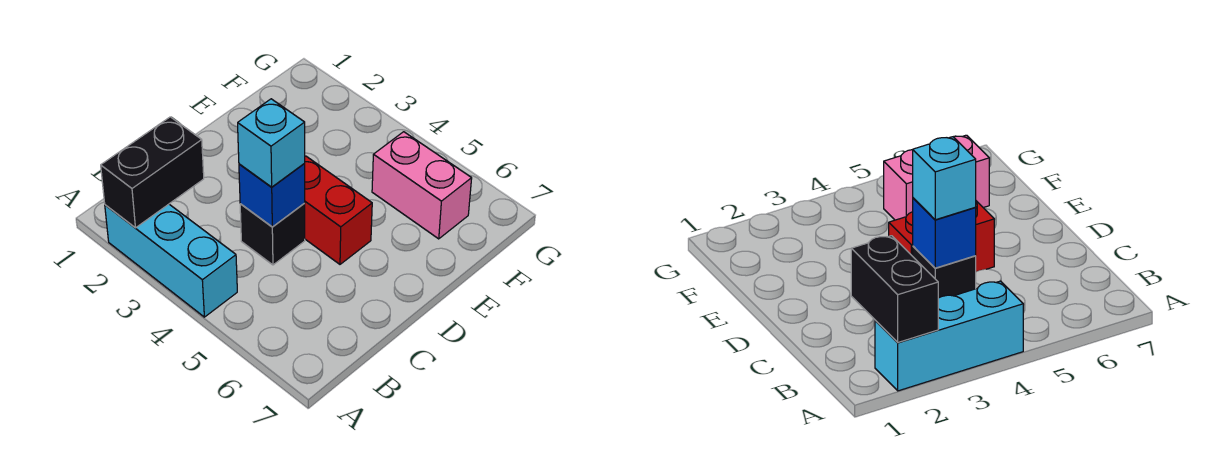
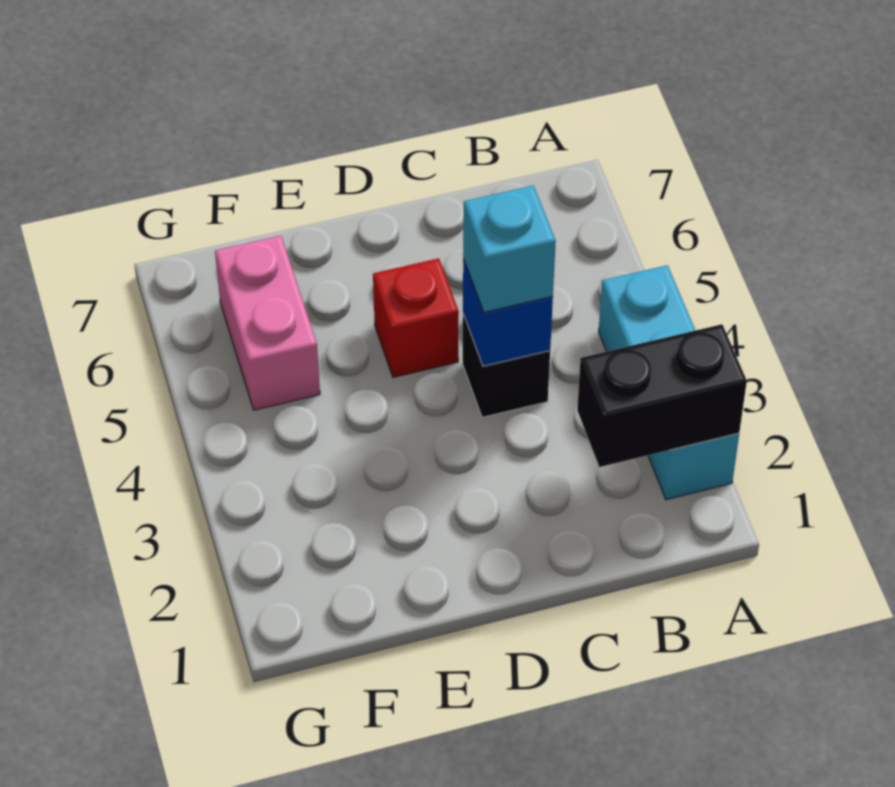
red 1x2 brick [304,156,372,264] -> red 1x1 brick [373,258,459,377]

